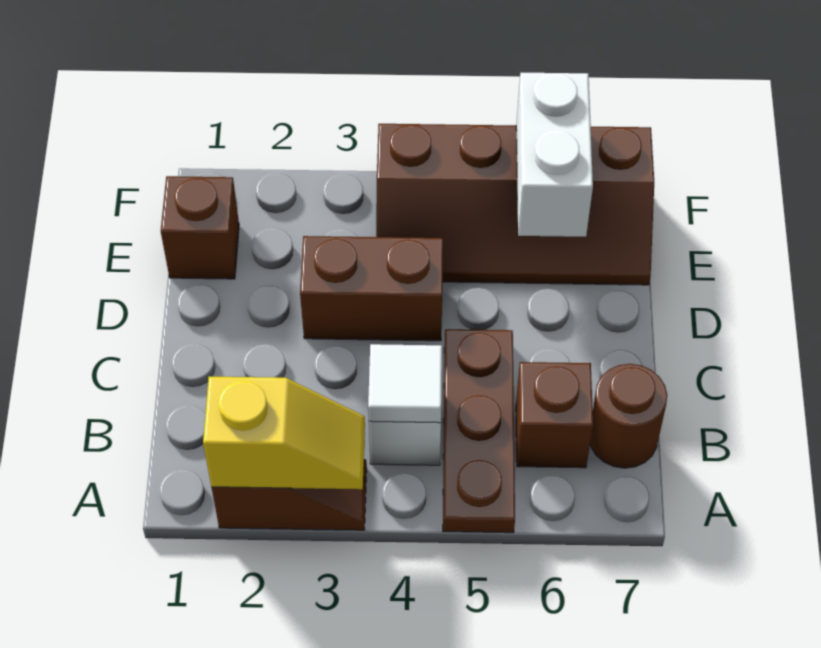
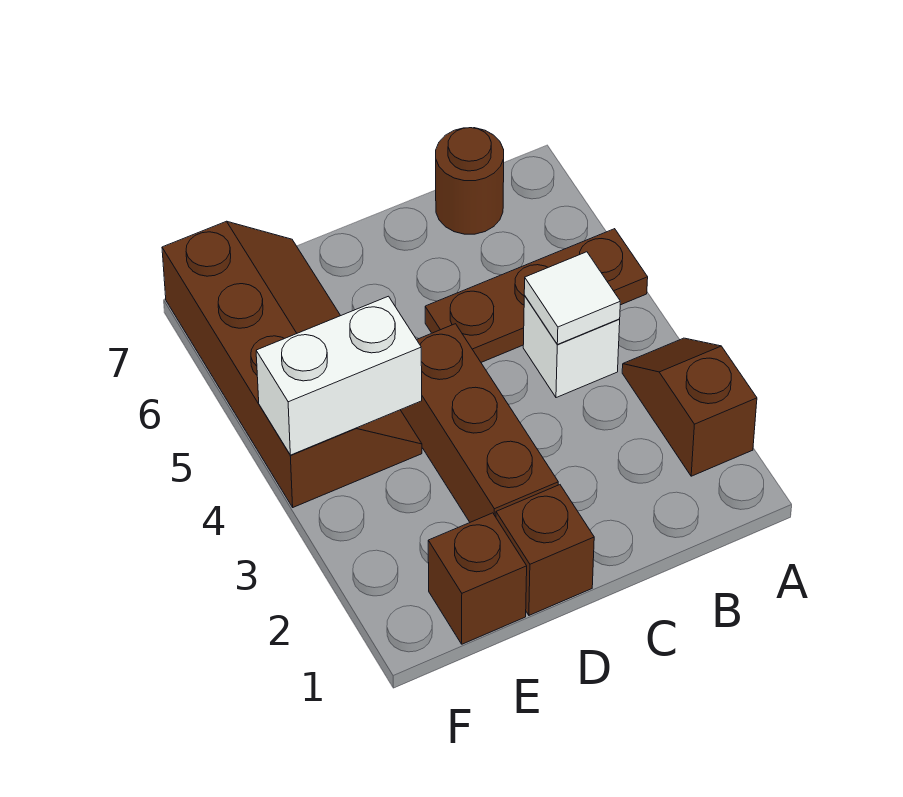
yellow 1x2 slope [203,376,365,489] -> none
brown 1x1 brick [516,362,593,468] -> brown 1x1 brick moved to [496,485,594,615]
brown 1x2 brick [300,236,443,341] -> brown 1x3 brick [401,324,558,522]
white 1x2 brick [516,73,593,237] -> white 1x2 brick moved to [256,296,422,455]

